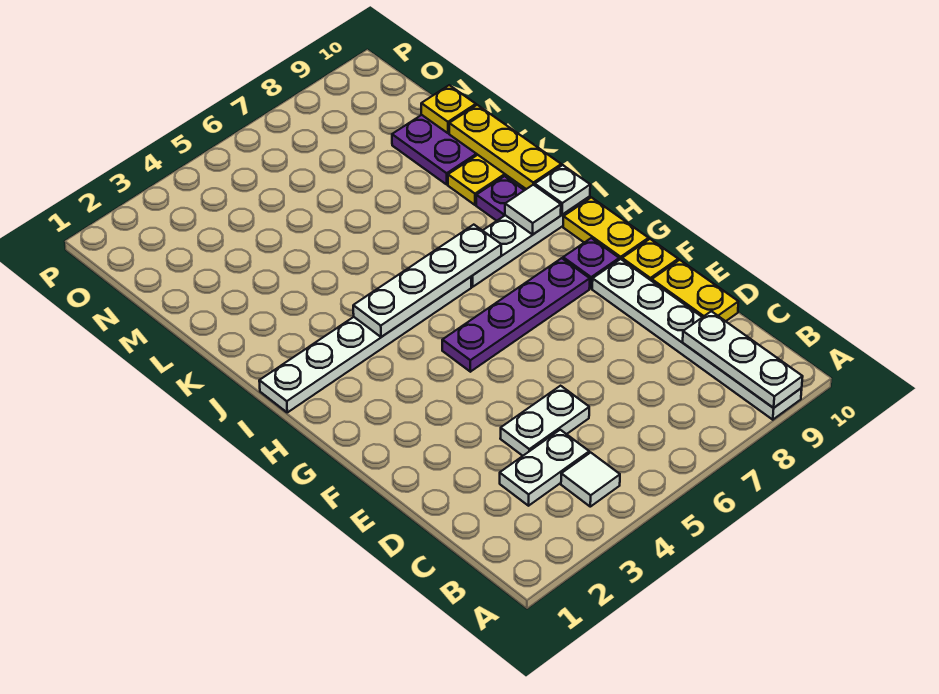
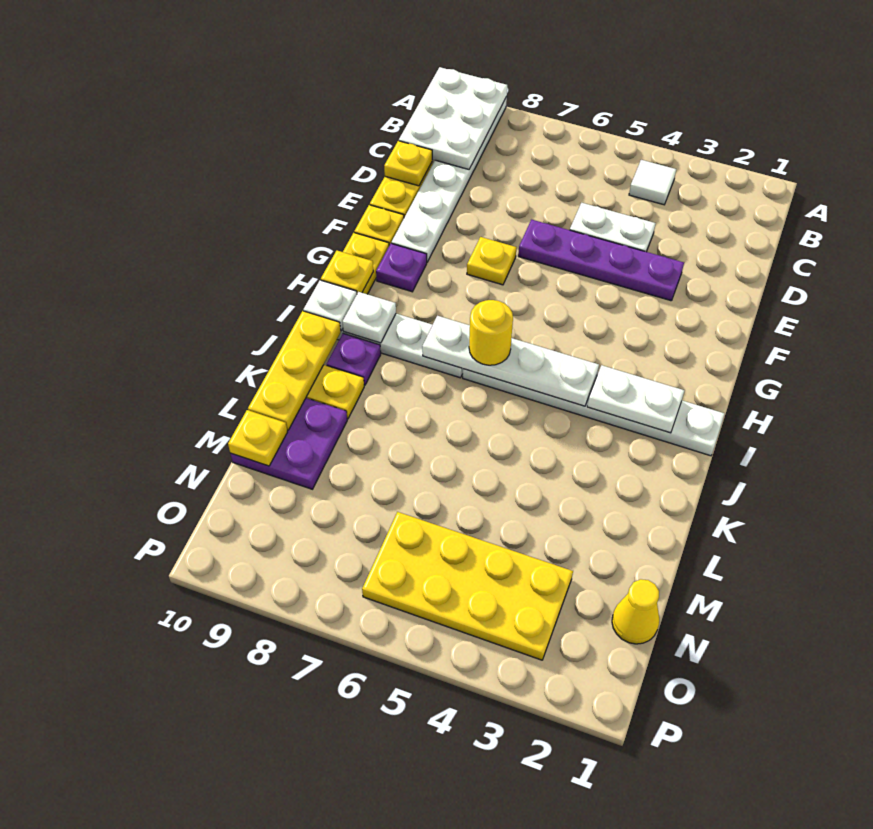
white 1x3 plate [683,311,803,408] -> white 2x3 plate [399,67,507,169]
white 1x2 plate [500,430,589,506] -> white 1x2 plate moved to [587,365,684,433]
none -> yellow 1x1 plate [384,141,432,186]
none -> yellow 1x1 plate [467,237,516,285]
purple 1x4 plate [442,258,590,372] -> purple 1x4 plate moved to [518,220,684,301]
none -> yellow 1x1 plate [321,251,373,293]
none -> yellow 1x1 round brick [469,300,513,365]
white 1x1 tile [505,185,561,234] -> white 1x1 plate [343,292,396,343]
none -> yellow 1x1 cone [612,579,659,644]
none -> yellow 2x4 plate [362,512,573,660]

